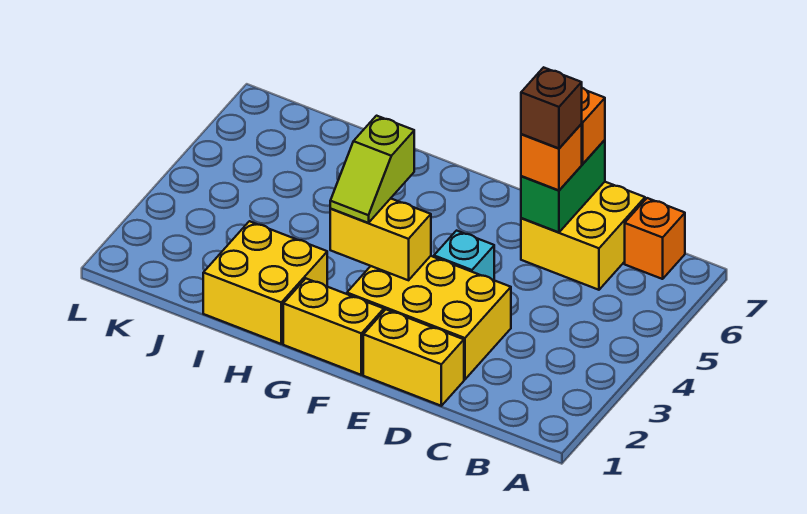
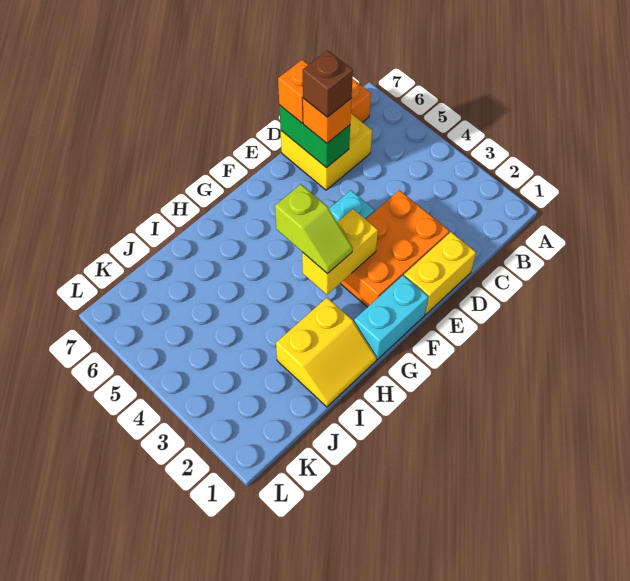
yellow 2x3 brick [347,256,511,380] -> orange 2x3 brick [340,190,449,307]
yellow 1x2 brick [283,279,384,375] -> cyan 1x2 brick [354,275,428,360]
yellow 2x2 brick [203,221,327,344] -> yellow 2x2 slope [276,298,377,407]

